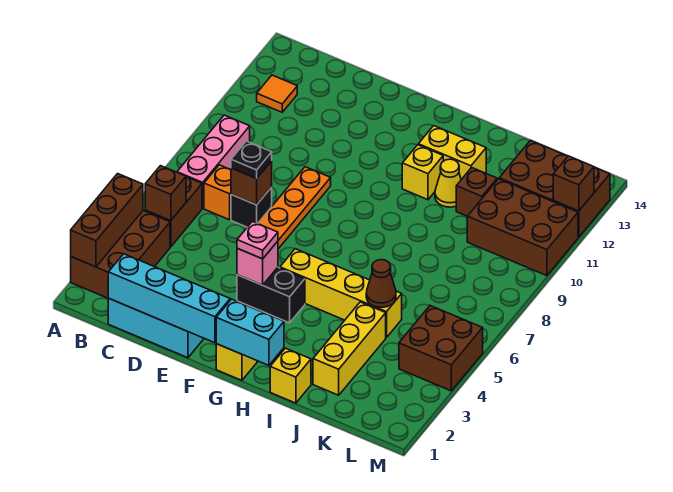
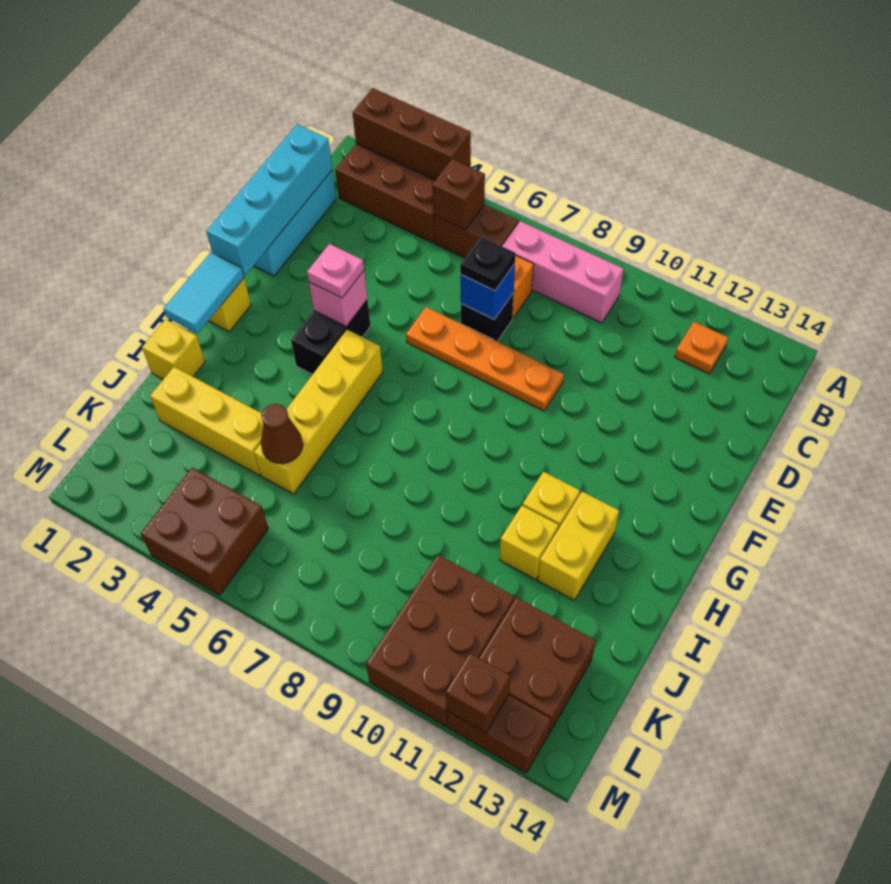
orange 1x1 tile [257,75,297,112] -> orange 1x1 plate [675,322,728,374]
brown 1x1 brick [231,161,272,205] -> blue 1x1 brick [461,264,515,319]
cyan 1x2 brick [216,299,284,365] -> cyan 1x2 tile [163,252,244,333]
yellow 1x1 cone [435,159,461,207] -> yellow 1x1 brick [500,506,559,580]
brown 1x1 brick [456,168,497,216] -> none

